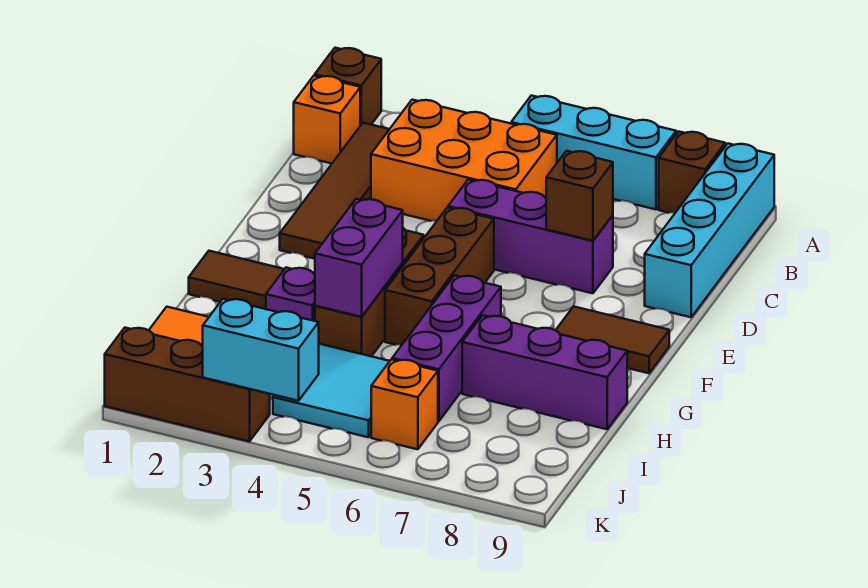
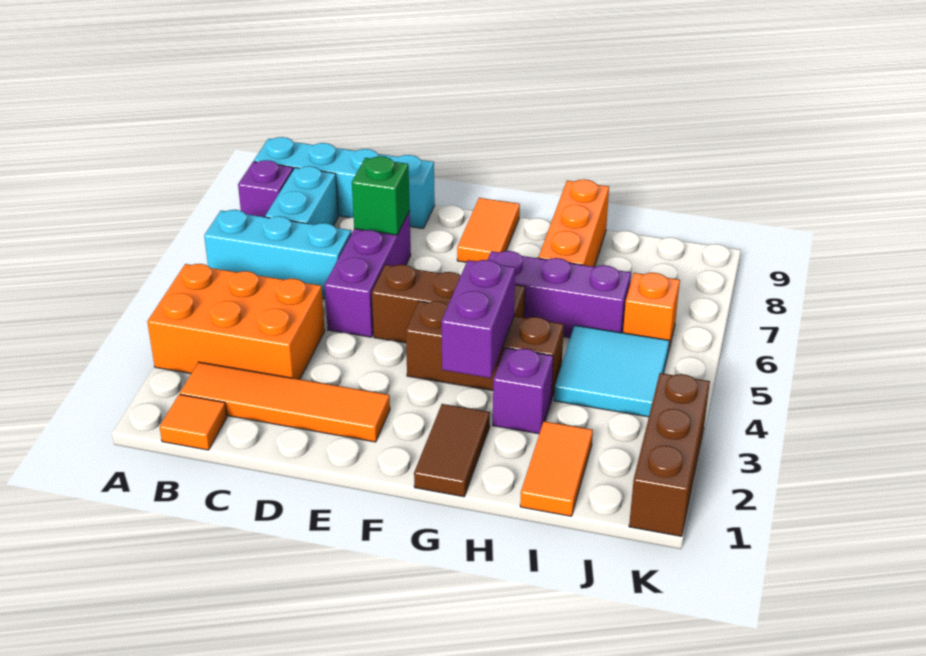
brown 1x1 brick [315,48,381,126] -> none
cyan 1x3 brick [511,96,676,209] -> cyan 1x3 brick turned to [204,210,352,299]
brown 1x1 brick [659,132,725,213] -> purple 1x1 brick [238,160,293,217]
orange 1x1 brick [294,76,360,164] -> orange 1x1 tile [160,394,227,450]
brown 1x4 tile [280,123,389,259] -> orange 1x4 tile [180,362,390,442]
orange 2x3 brick [371,100,557,221] -> orange 2x3 brick turned to [147,264,325,379]
brown 1x1 brick [546,151,613,241] -> green 1x1 brick [352,156,410,235]
brown 1x2 tile [556,307,669,373] -> orange 1x2 tile [457,198,520,262]
purple 1x2 brick [315,199,403,317] -> purple 1x2 brick turned to [441,260,515,378]
purple 1x3 brick [462,315,627,429] -> orange 1x3 brick [539,179,609,267]
cyan 1x2 brick [202,299,319,401] -> cyan 1x2 brick moved to [265,166,338,226]

